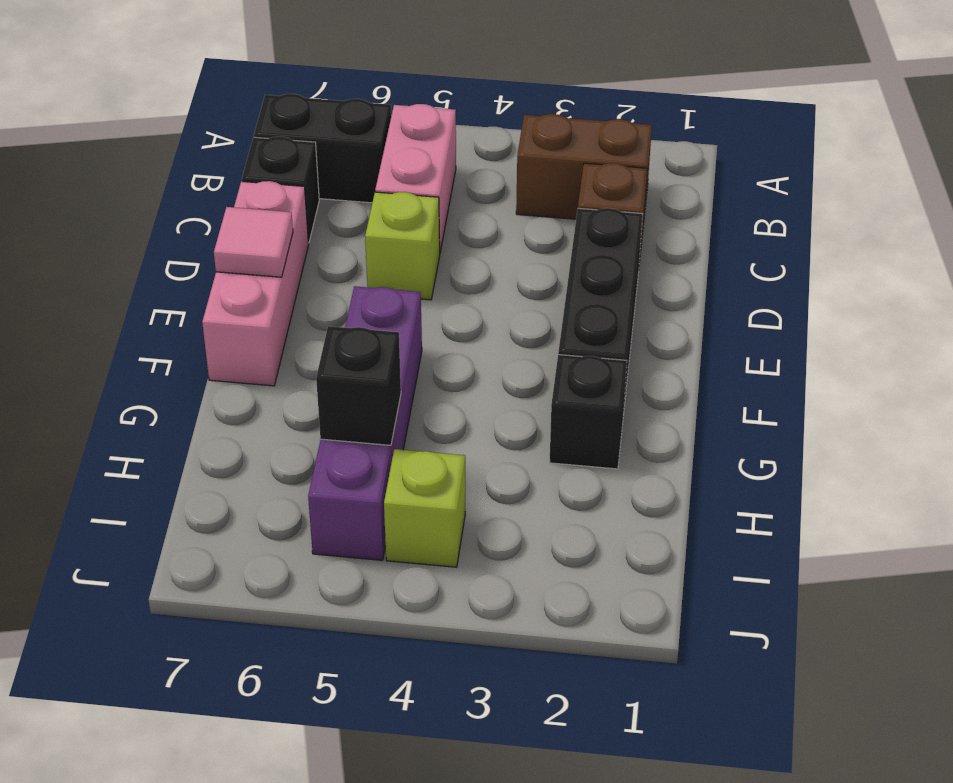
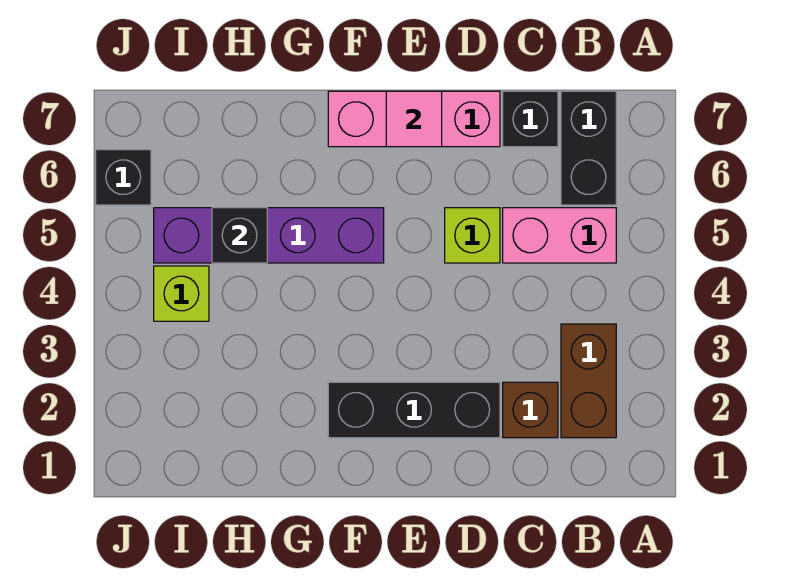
black 1x1 brick [550,355,627,469] -> black 1x1 brick moved to [96,150,151,205]

